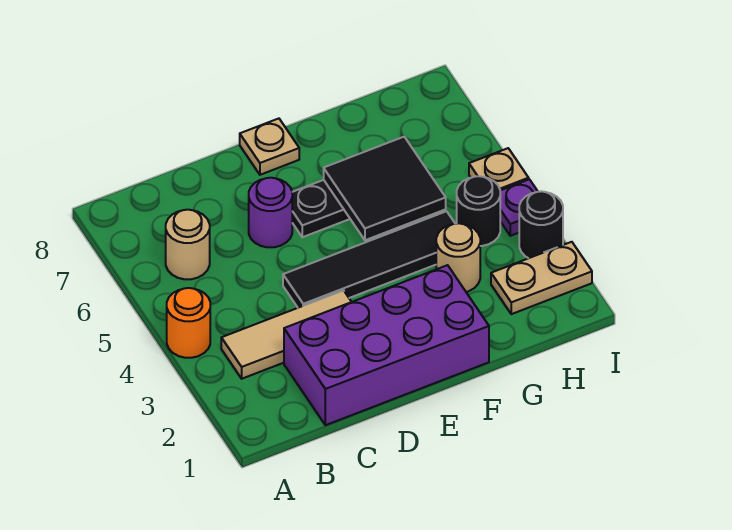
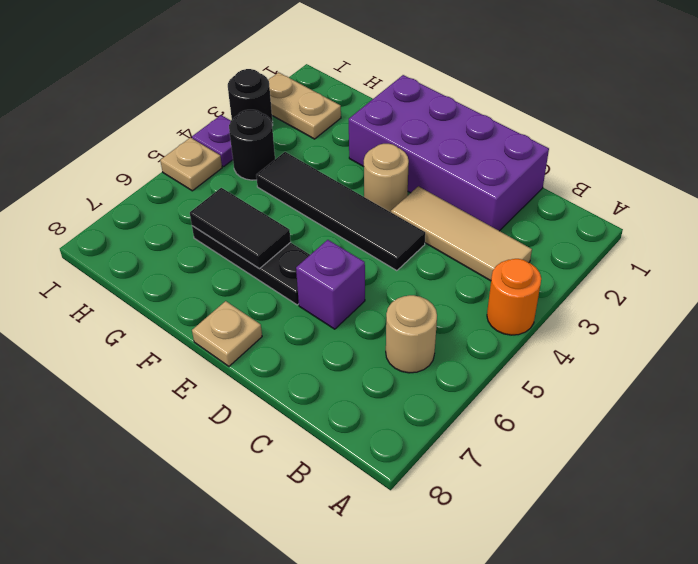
purple 1x1 round brick [249,178,292,247] -> purple 1x1 brick [296,240,365,329]
black 2x2 tile [324,137,446,240] -> black 1x2 tile [190,188,291,269]
tan 1x1 round brick [436,223,480,292] -> tan 1x1 round brick moved to [364,144,409,212]

